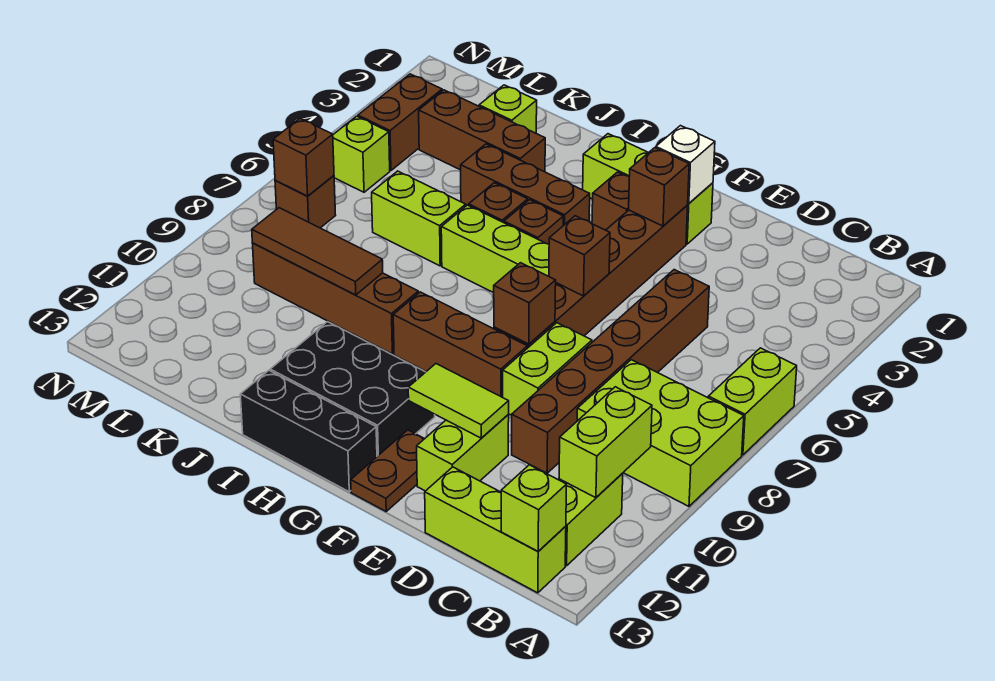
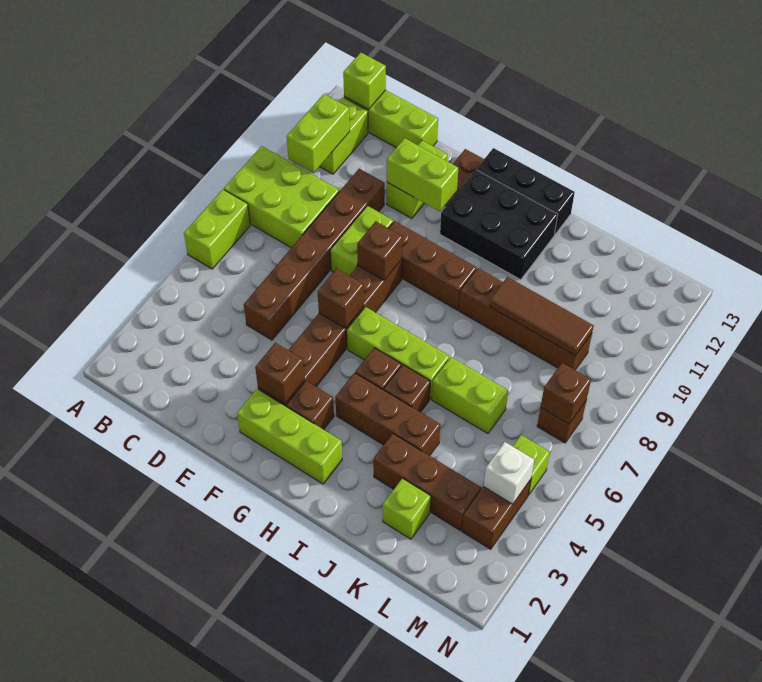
lime 1x2 tile [408,364,509,438] -> lime 1x2 brick [387,138,458,211]
white 1x1 brick [656,126,715,203] -> white 1x1 brick moved to [484,442,534,504]

